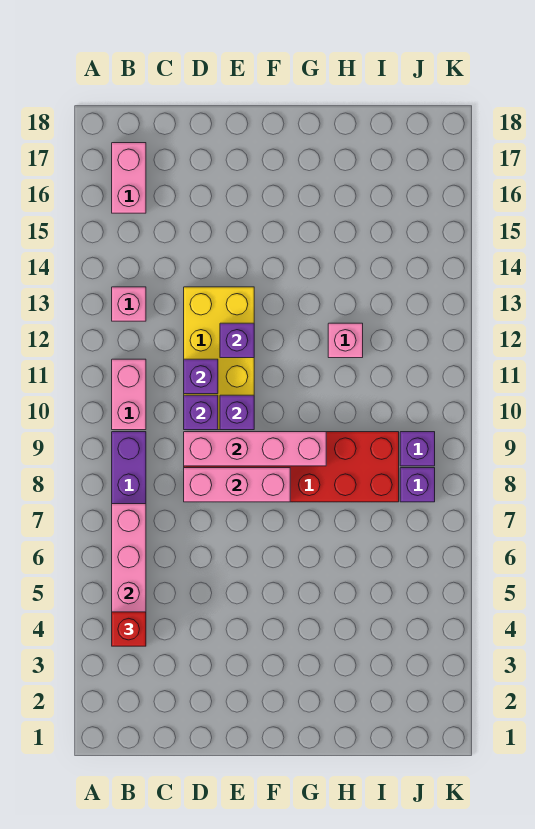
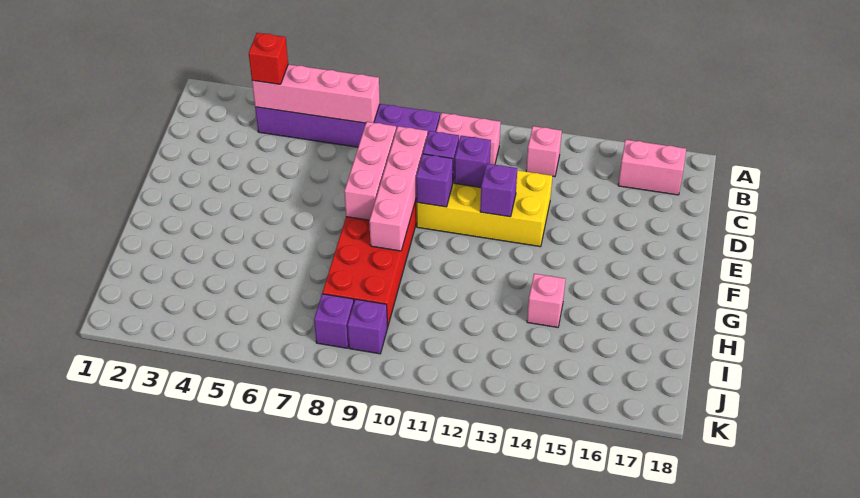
pink 1x1 brick [328,323,363,358] -> pink 1x1 brick moved to [527,274,566,327]

